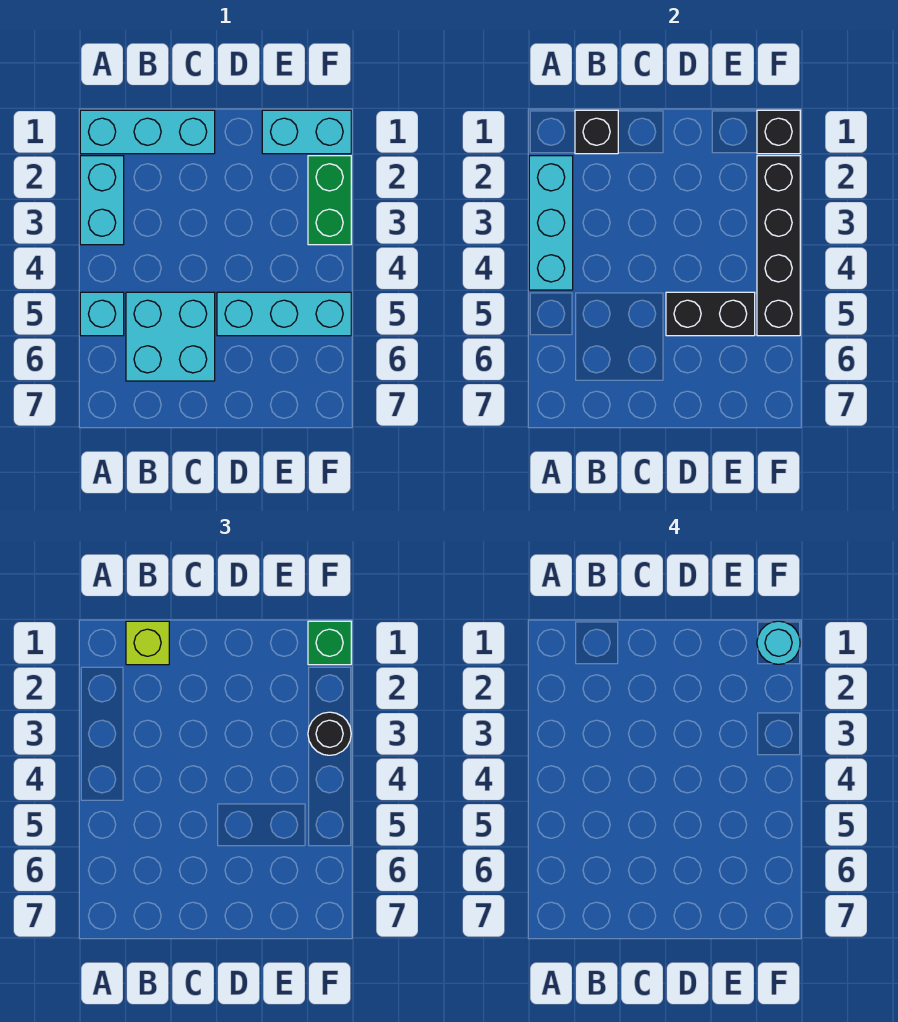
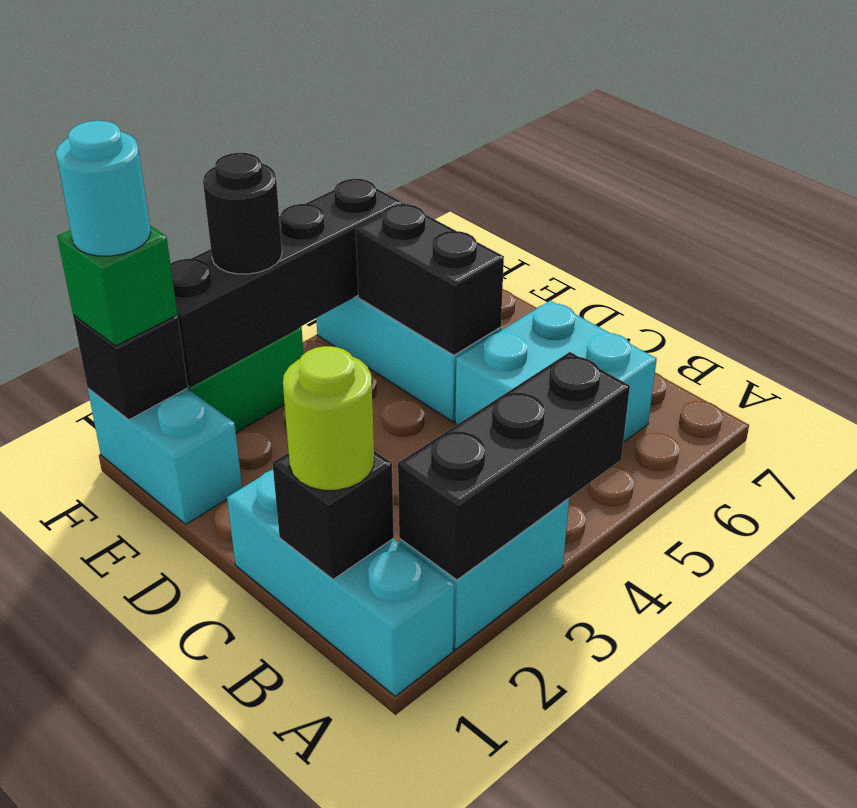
cyan 1x3 brick [529,156,573,290] -> black 1x3 brick [398,352,630,580]
cyan 1x1 brick [80,292,124,336] -> none
lime 1x1 brick [126,621,169,665] -> lime 1x1 round brick [283,346,374,490]

